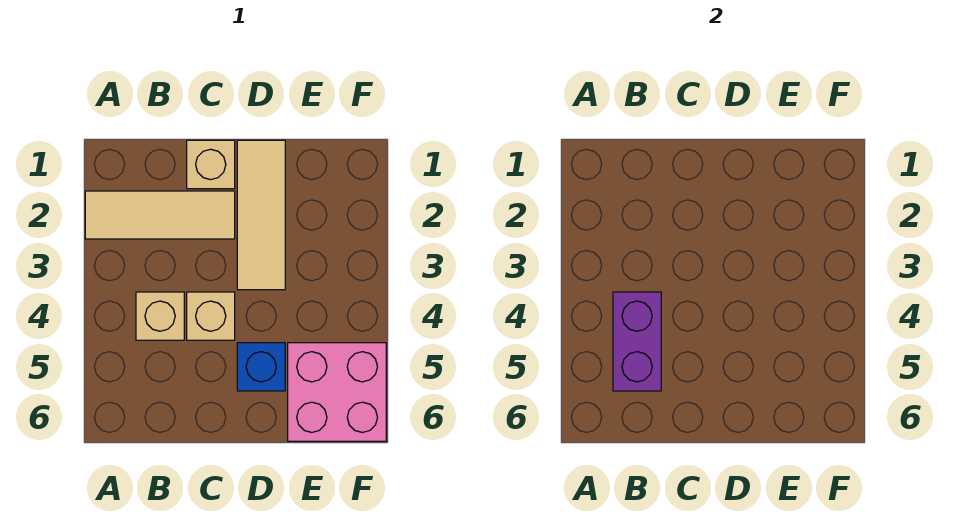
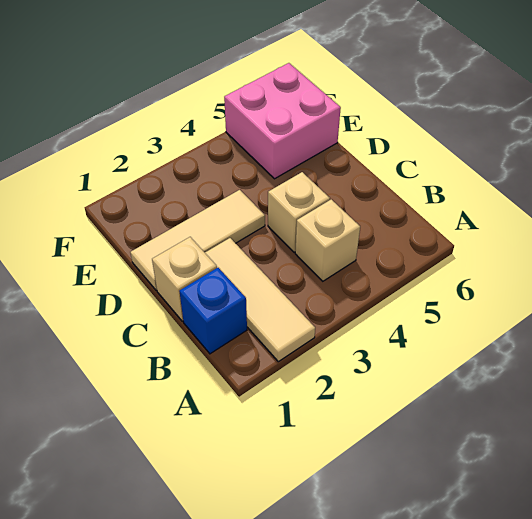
purple 1x2 brick [613,292,661,391] -> none
blue 1x1 brick [237,343,285,391] -> blue 1x1 brick moved to [179,268,247,354]

